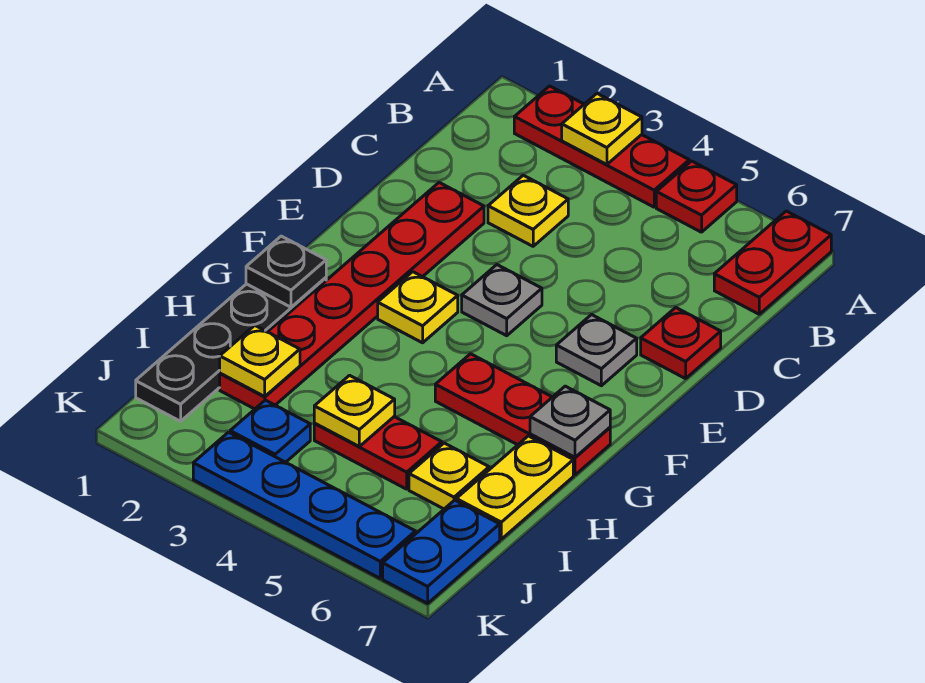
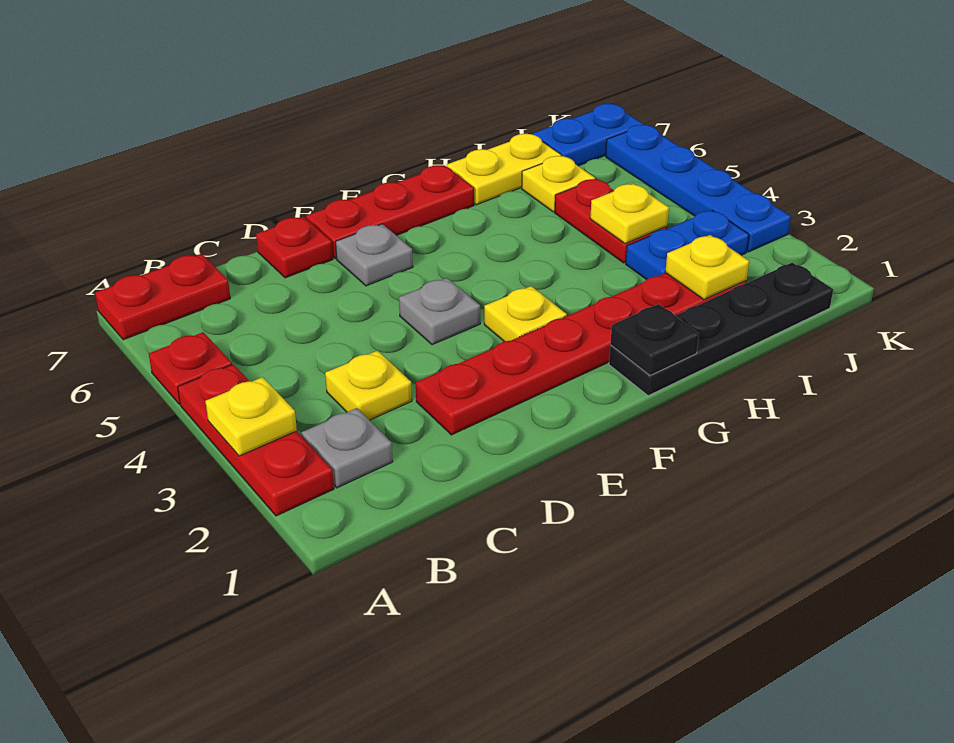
red 1x3 plate [435,354,610,475] -> red 1x3 plate turned to [306,165,474,259]
grey 1x1 plate [530,386,610,457] -> grey 1x1 plate moved to [302,408,393,488]
blue 1x1 plate [230,400,310,462] -> blue 1x2 plate [626,210,749,280]

